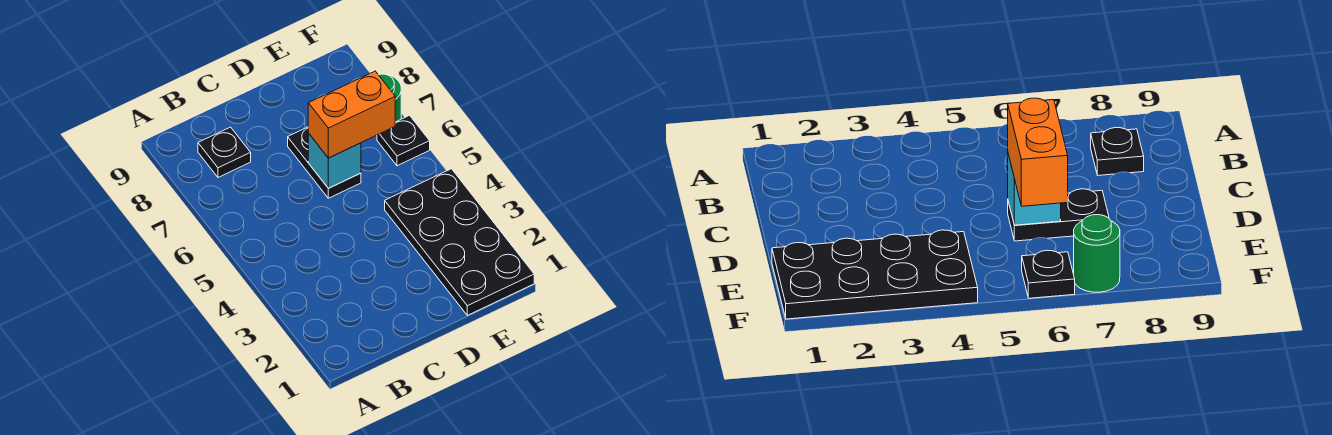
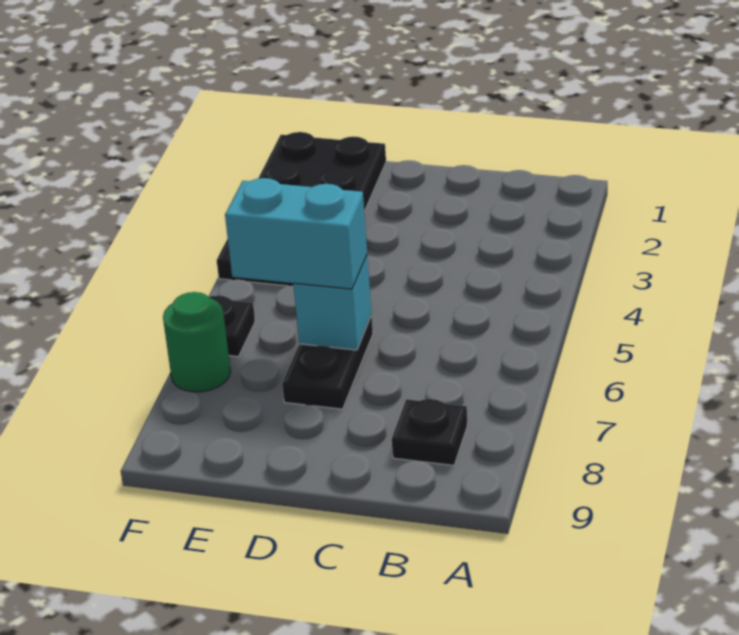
orange 1x2 brick [308,71,395,158] -> cyan 1x2 brick [225,178,367,289]

